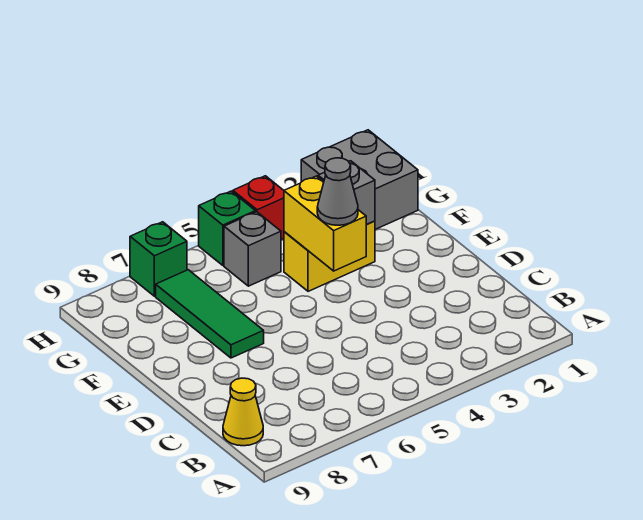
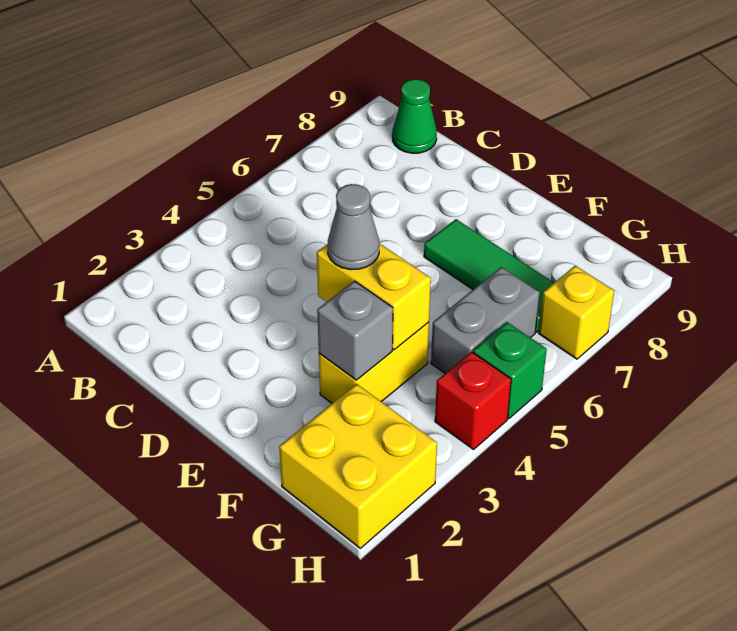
yellow 1x1 cone [223,378,263,446] -> green 1x1 cone [392,79,437,153]
grey 2x2 brick [301,130,418,229] -> yellow 2x2 brick [279,384,437,548]
grey 1x1 brick [224,212,281,286] -> grey 1x2 brick [431,267,540,373]
green 1x1 brick [130,222,187,296] -> yellow 1x1 brick [539,266,614,359]

